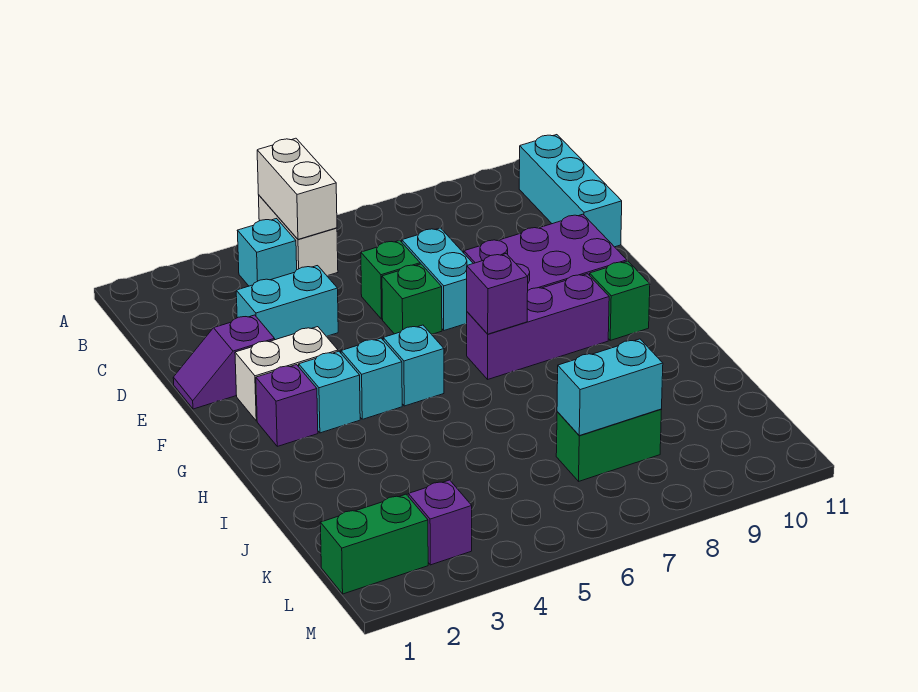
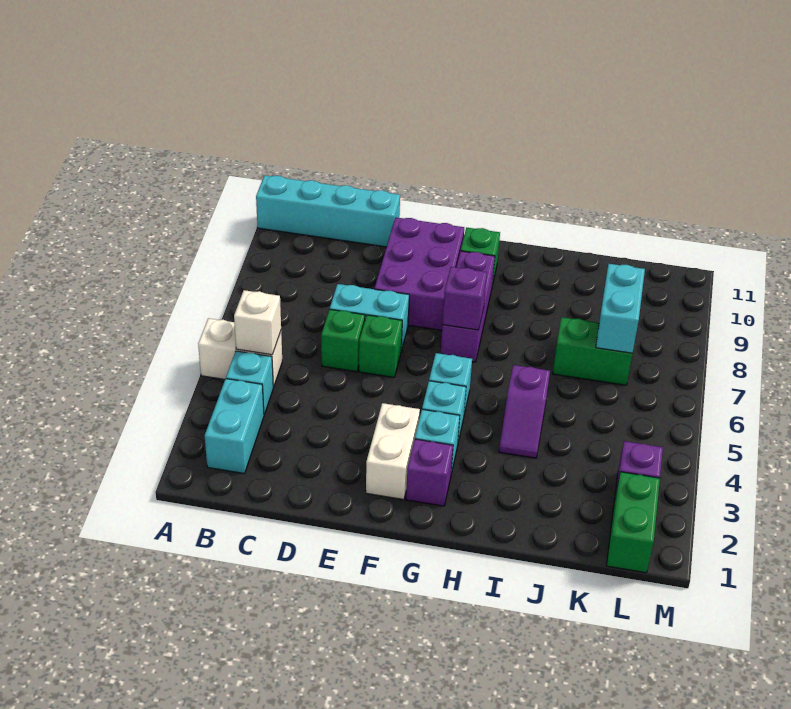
white 1x2 brick [257,138,337,239] -> white 1x1 brick [234,290,281,355]
cyan 1x3 brick [519,135,622,247] -> cyan 1x4 brick [256,175,400,247]
cyan 1x2 brick [236,266,338,340] -> cyan 1x2 brick moved to [205,379,264,474]
purple 1x2 slope [173,315,275,409] -> purple 1x2 slope moved to [499,365,550,458]
green 1x2 brick [556,409,661,481] -> green 1x2 brick turned to [553,317,632,385]

